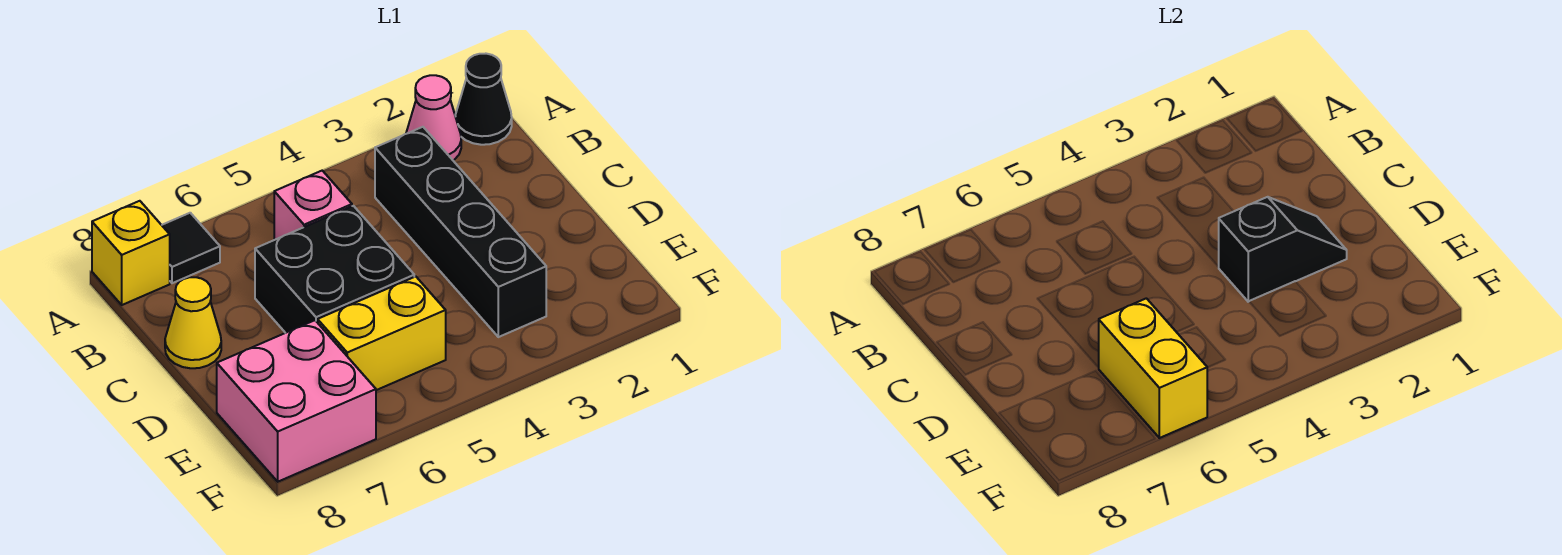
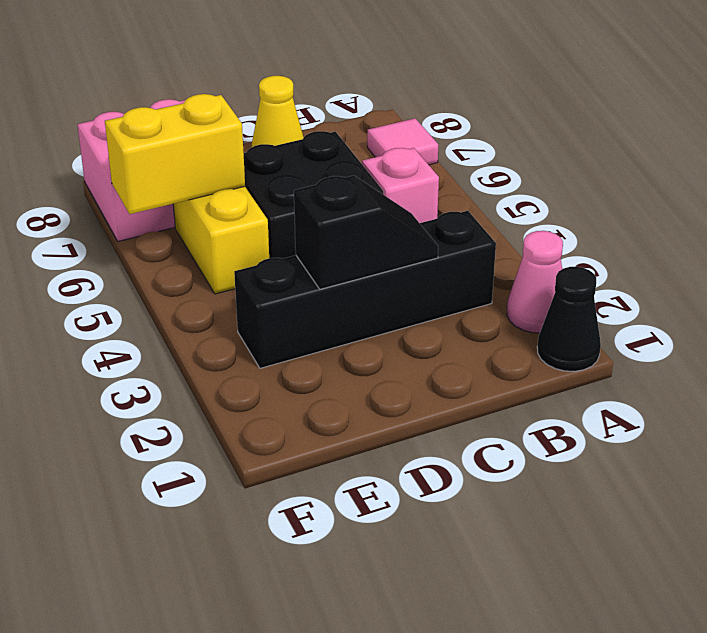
black 1x1 tile [162,213,220,283] -> pink 1x1 tile [367,118,438,165]
yellow 1x1 brick [92,201,170,305] -> none
black 1x2 slope [1219,197,1347,302] -> black 1x2 slope turned to [294,176,438,289]

